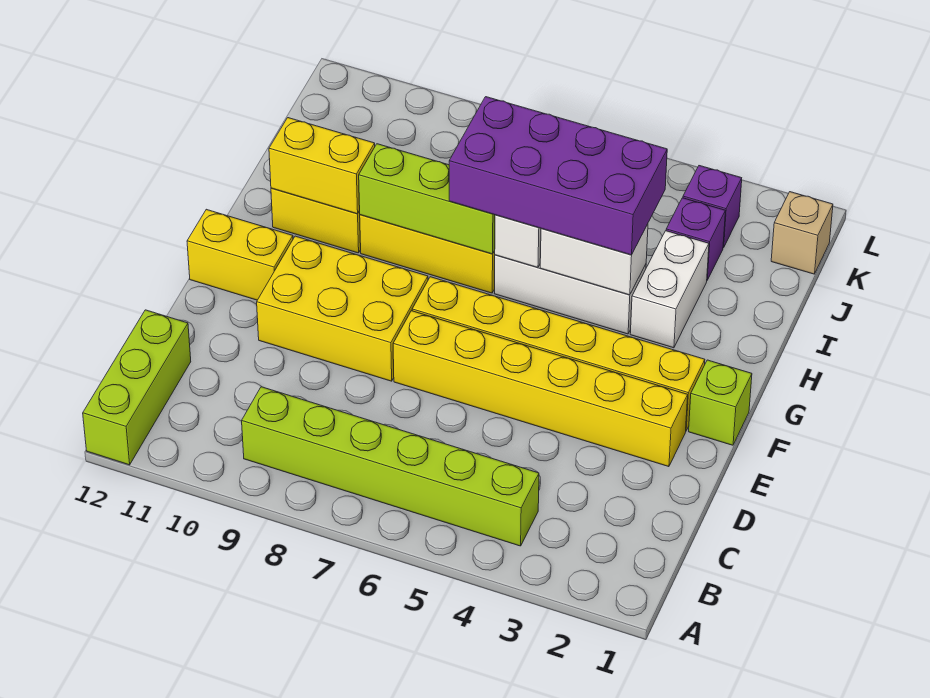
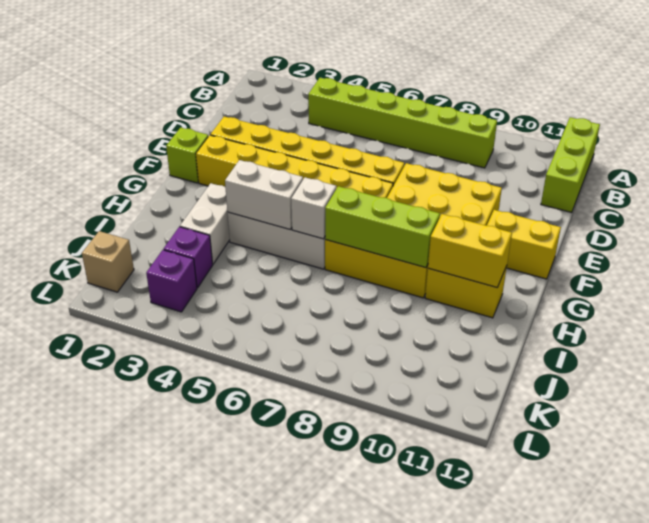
purple 2x4 brick [449,97,667,255] -> none

